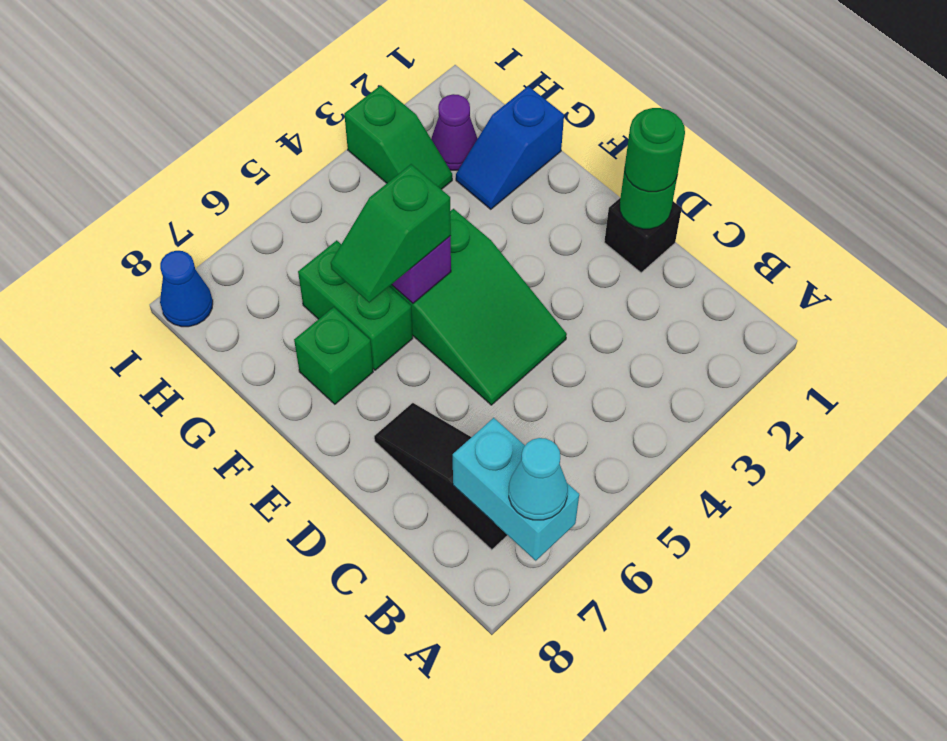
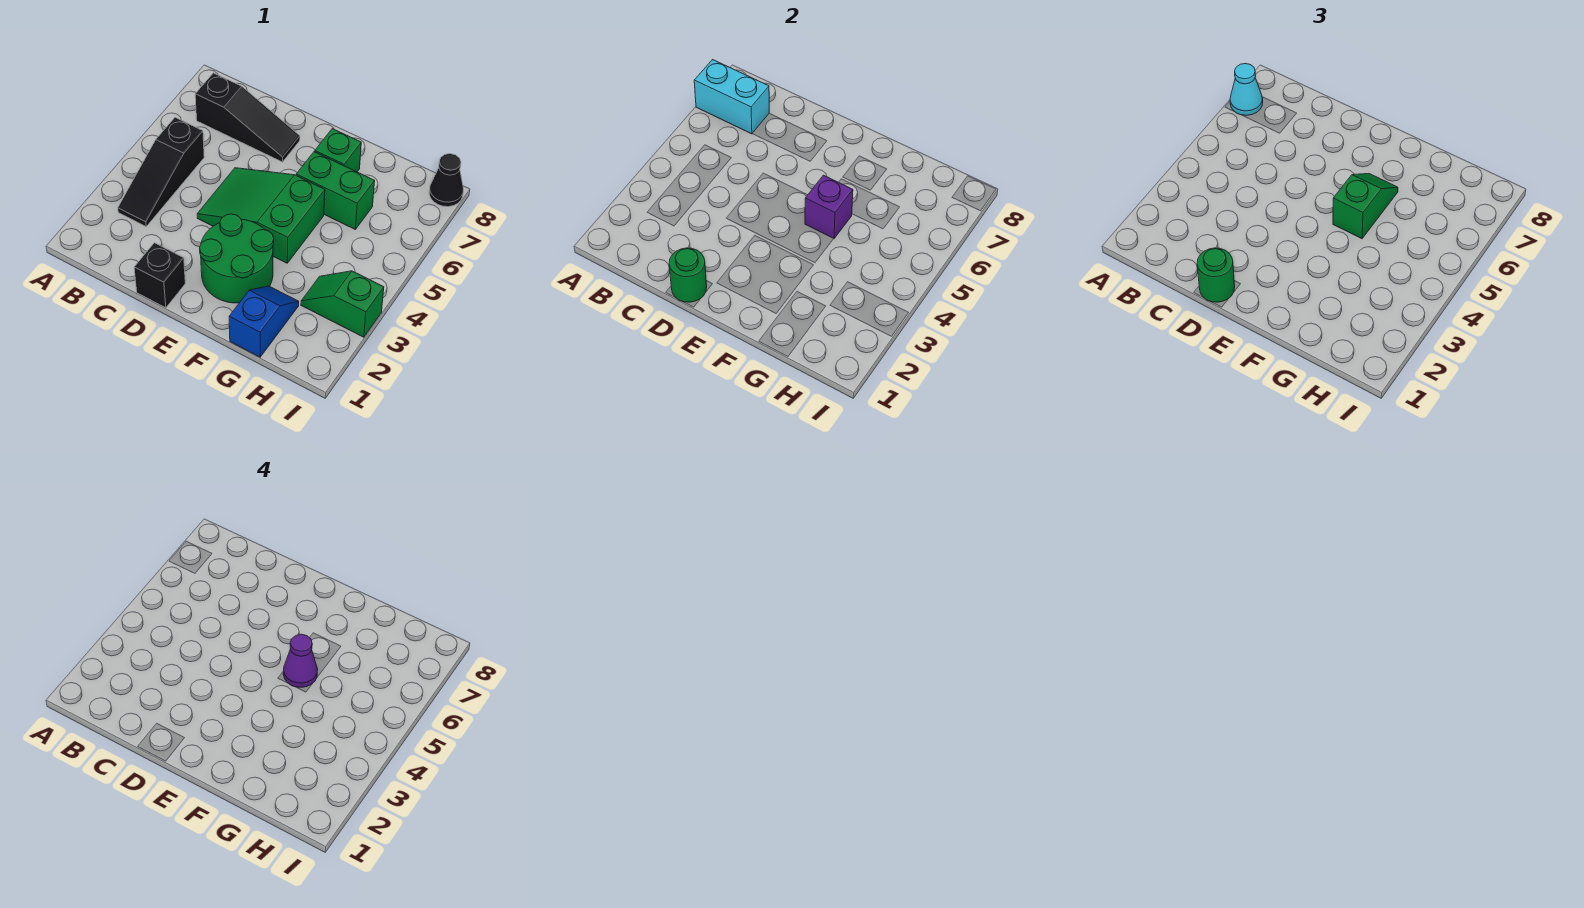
none -> black 1x3 slope [118,117,204,226]
none -> green 2x2 round brick [200,214,274,303]
purple 1x1 cone [431,94,478,170] -> purple 1x1 cone moved to [283,634,318,687]
blue 1x1 cone [160,251,213,327] -> black 1x1 cone [429,154,463,207]

